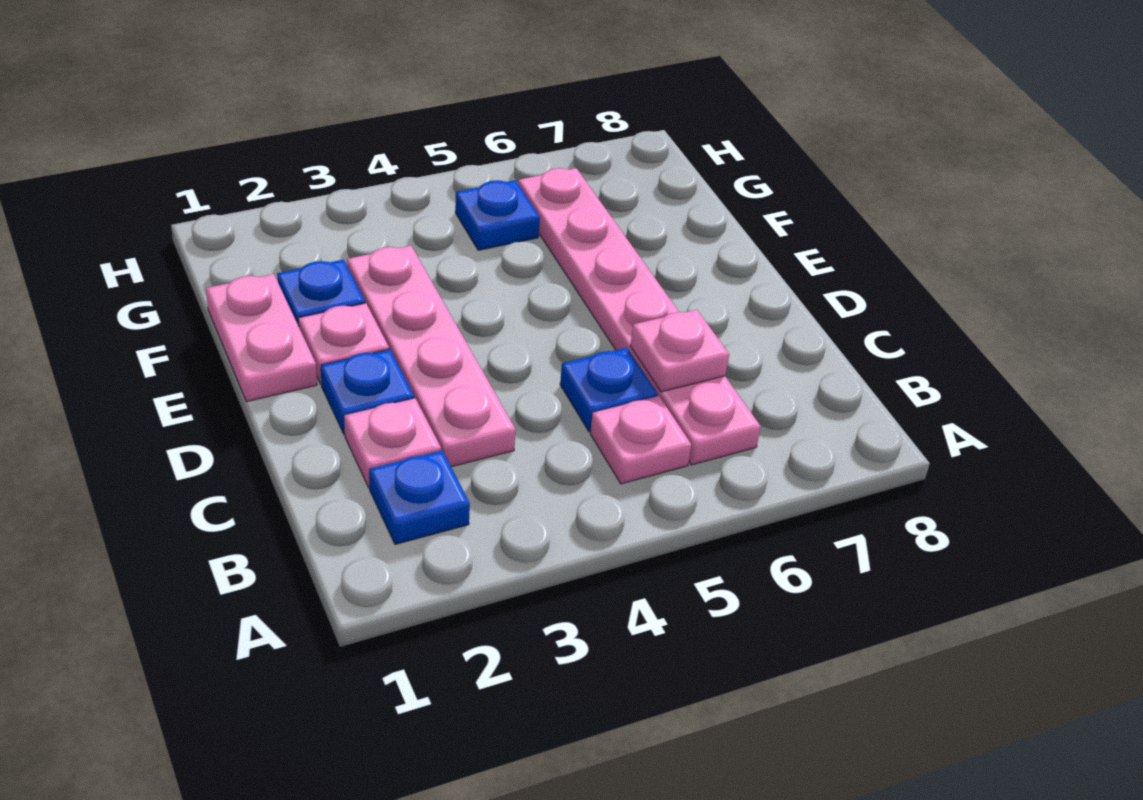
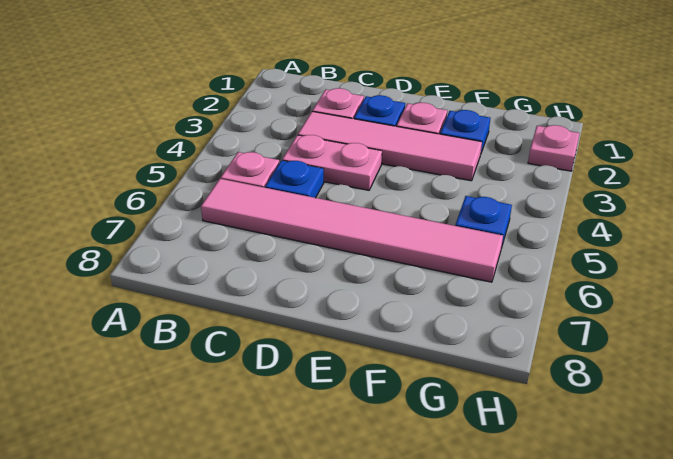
blue 1x1 plate [369,451,470,544] -> none
pink 1x6 plate [518,168,761,465] -> pink 1x6 tile [201,179,503,282]
pink 1x4 plate [347,246,516,467] -> pink 1x4 tile [298,112,482,181]
pink 1x1 plate [630,310,729,392] -> pink 1x1 plate moved to [528,125,580,171]
pink 1x2 plate [206,274,317,402] -> pink 1x2 plate moved to [282,135,382,190]

